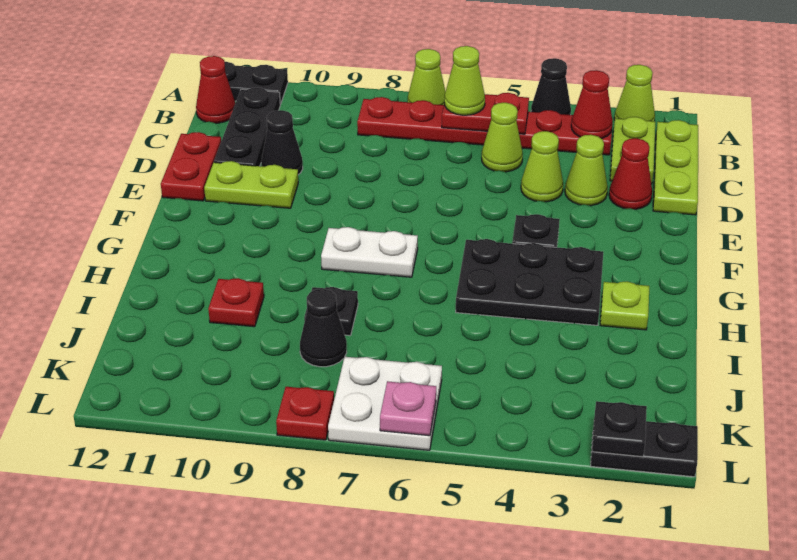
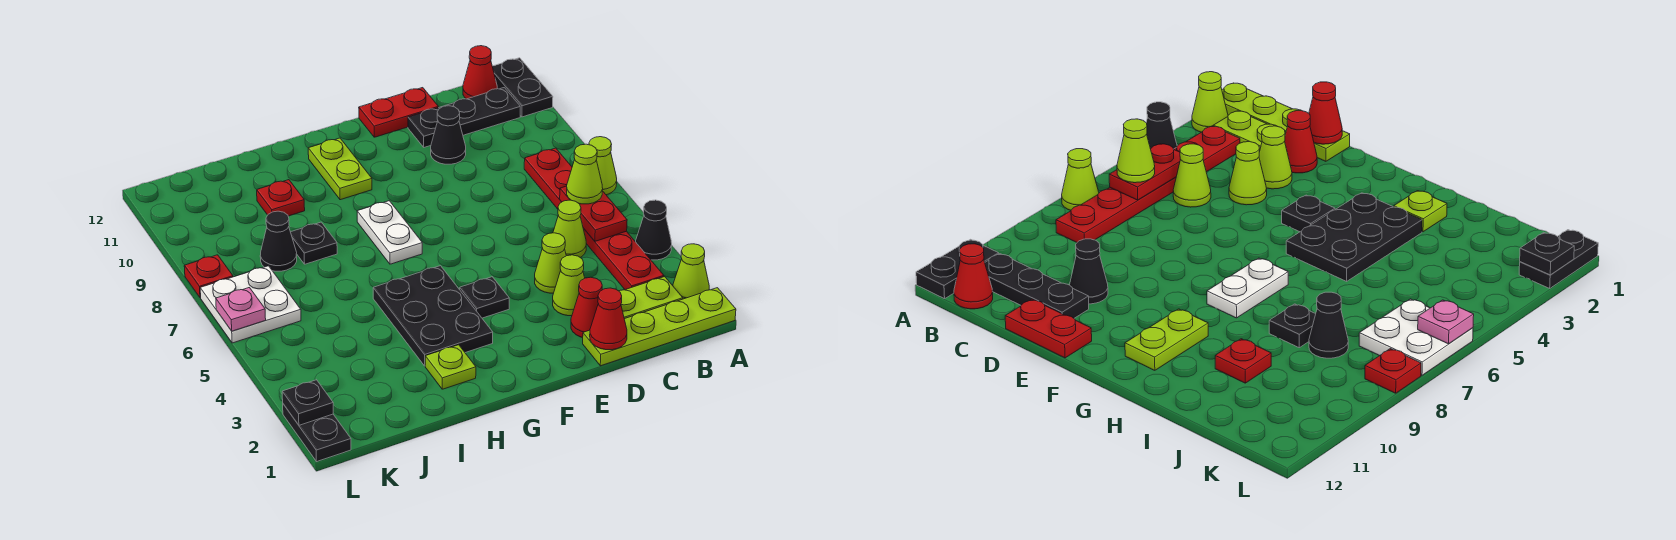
lime 1x3 plate [653,120,698,215] -> lime 1x4 plate [583,288,736,366]
red 1x1 cone [571,70,613,139] -> red 1x1 cone moved to [590,288,627,350]
lime 1x2 plate [204,161,298,208] -> lime 1x2 plate moved to [308,138,372,200]

